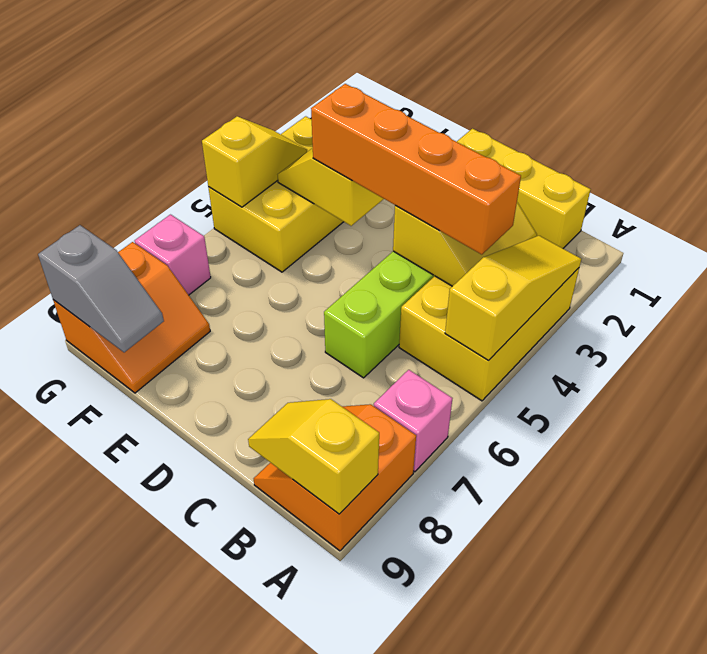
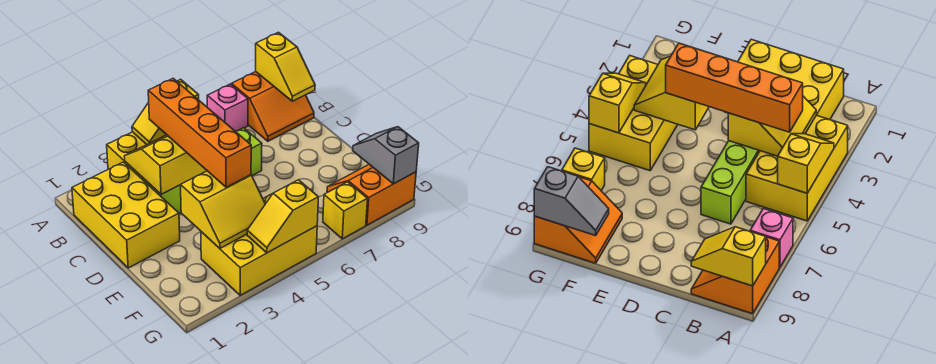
yellow 1x3 slope [445,236,581,360] -> yellow 1x2 slope [132,79,199,144]
yellow 1x3 brick [457,129,591,248] -> yellow 2x3 brick [72,162,180,268]
pink 1x1 brick [135,215,211,295] -> yellow 1x1 brick [323,182,367,239]

